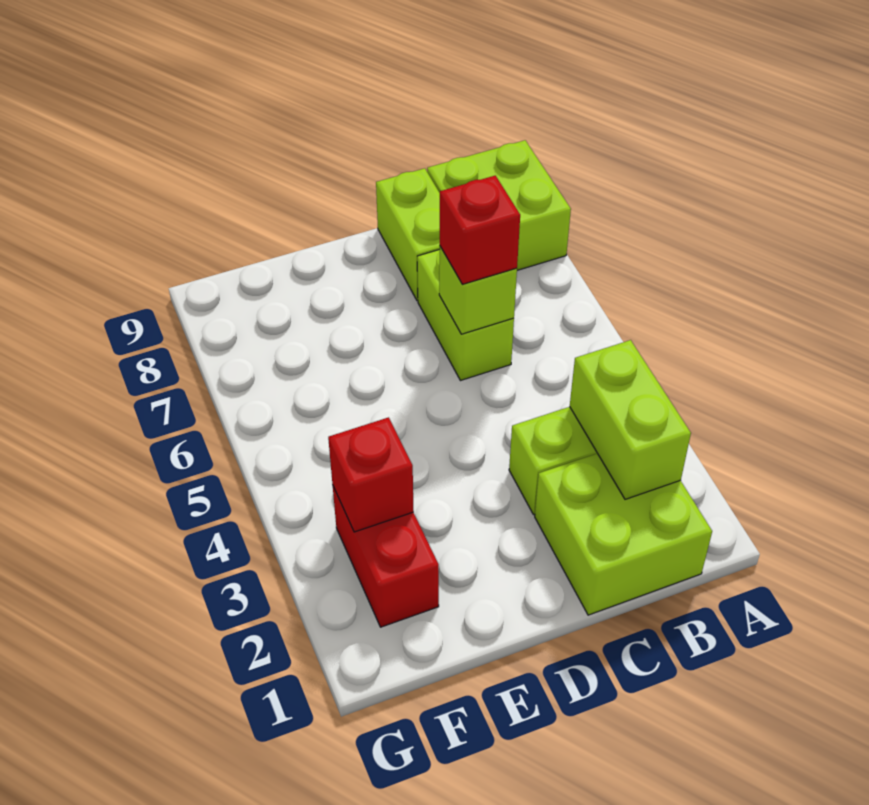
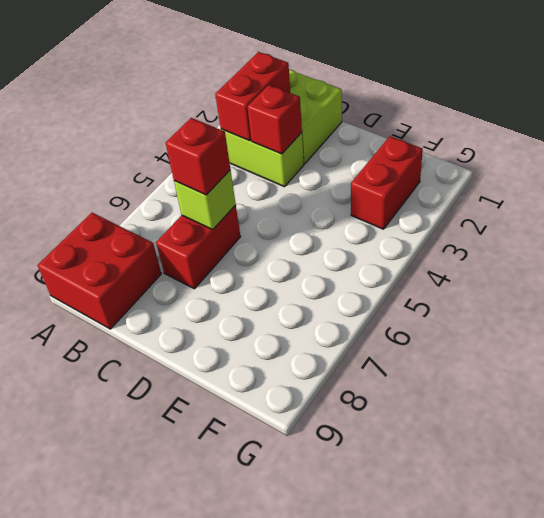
lime 2x2 brick [427,140,571,270] -> red 2x2 brick [38,213,161,329]
lime 1x2 brick [570,340,691,499] -> red 1x2 brick [215,52,290,141]
lime 1x2 brick [417,249,514,381] -> red 1x2 brick [156,205,241,289]
lime 1x2 brick [376,168,440,301] -> none
red 1x1 brick [328,417,414,532] -> red 1x1 brick moved to [247,85,302,154]

